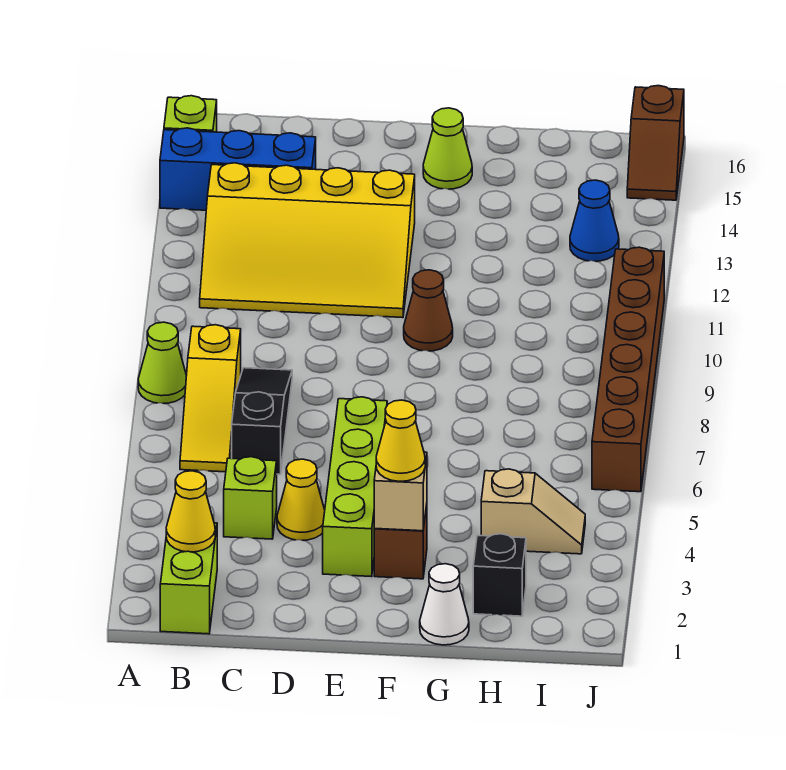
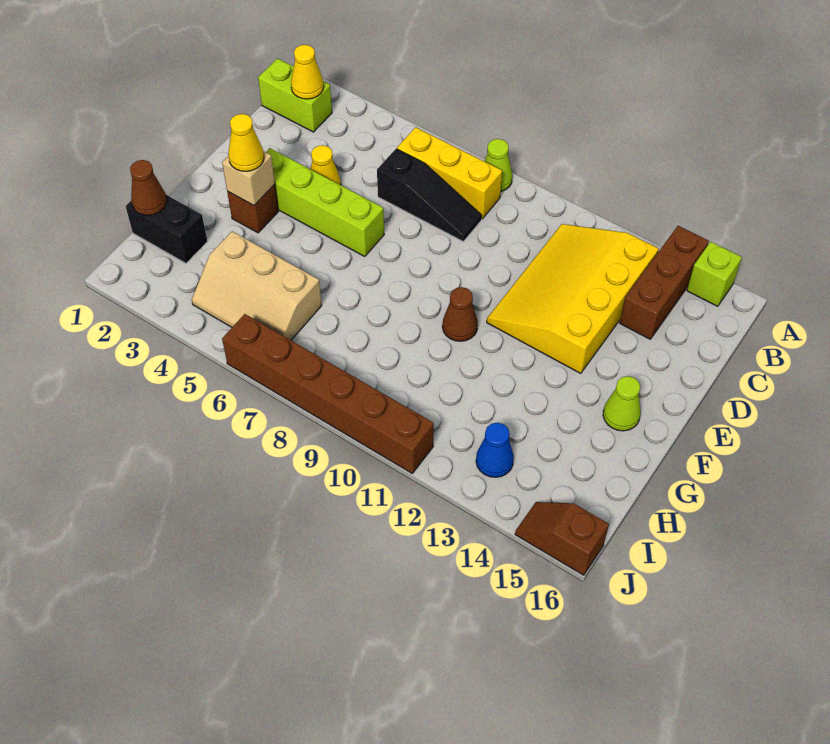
blue 1x3 brick [160,128,316,210] -> brown 1x3 brick [620,226,709,339]
yellow 1x3 slope [180,325,241,472] -> yellow 1x3 brick [397,127,502,219]
lime 1x1 brick [224,457,277,539] -> none
white 1x1 cone [420,564,469,645] -> none
none -> brown 1x1 cone [130,160,167,215]
black 1x1 brick [473,534,526,616] -> black 1x2 brick [125,195,207,263]
tan 1x2 slope [481,469,585,554] -> tan 2x3 slope [192,231,322,340]

